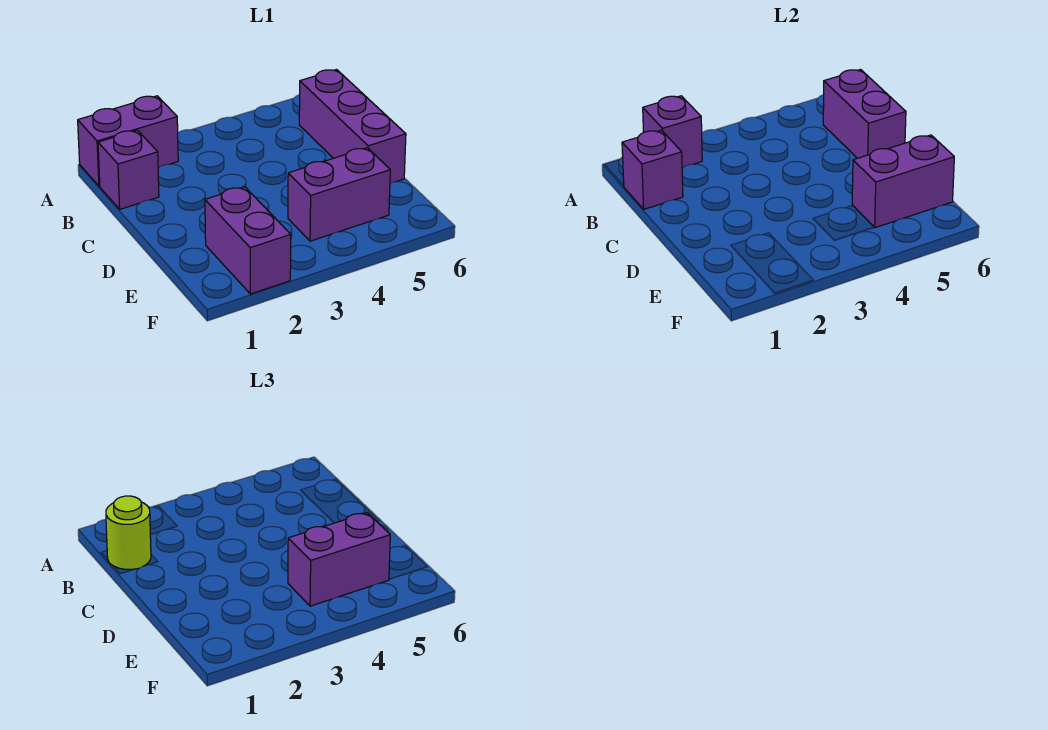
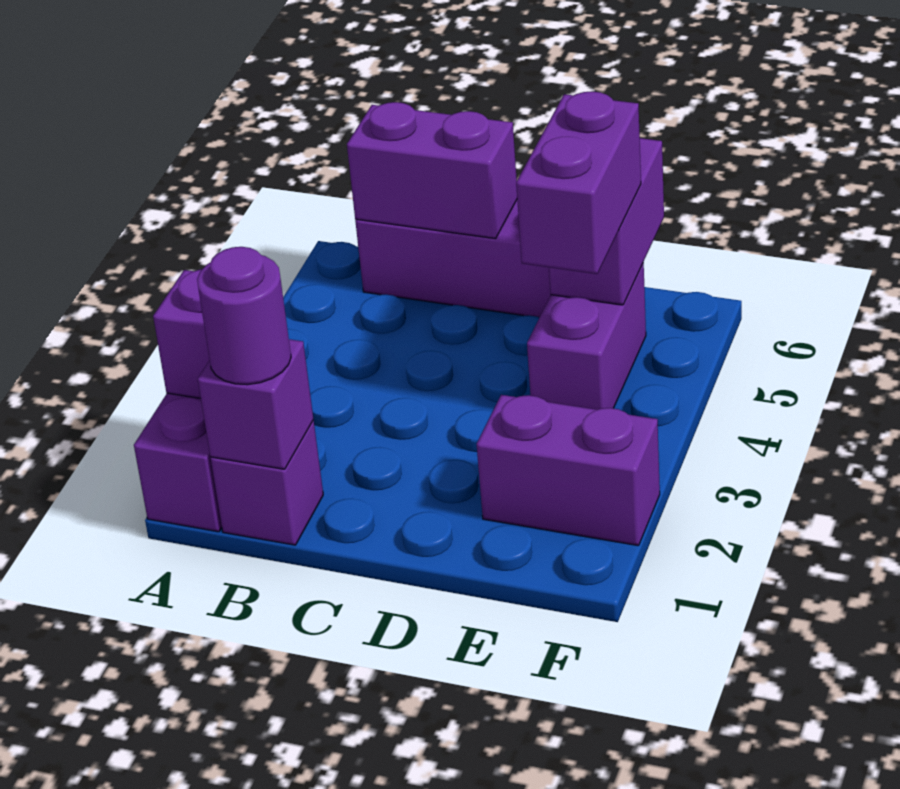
lime 1x1 round brick [106,496,151,569] -> purple 1x1 round brick [197,247,291,385]

